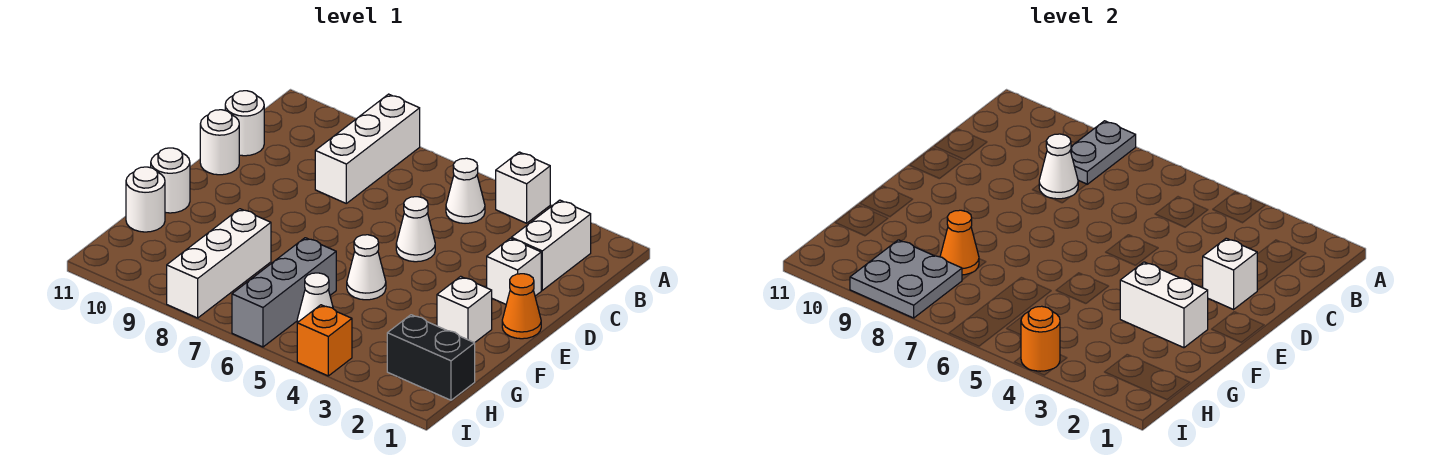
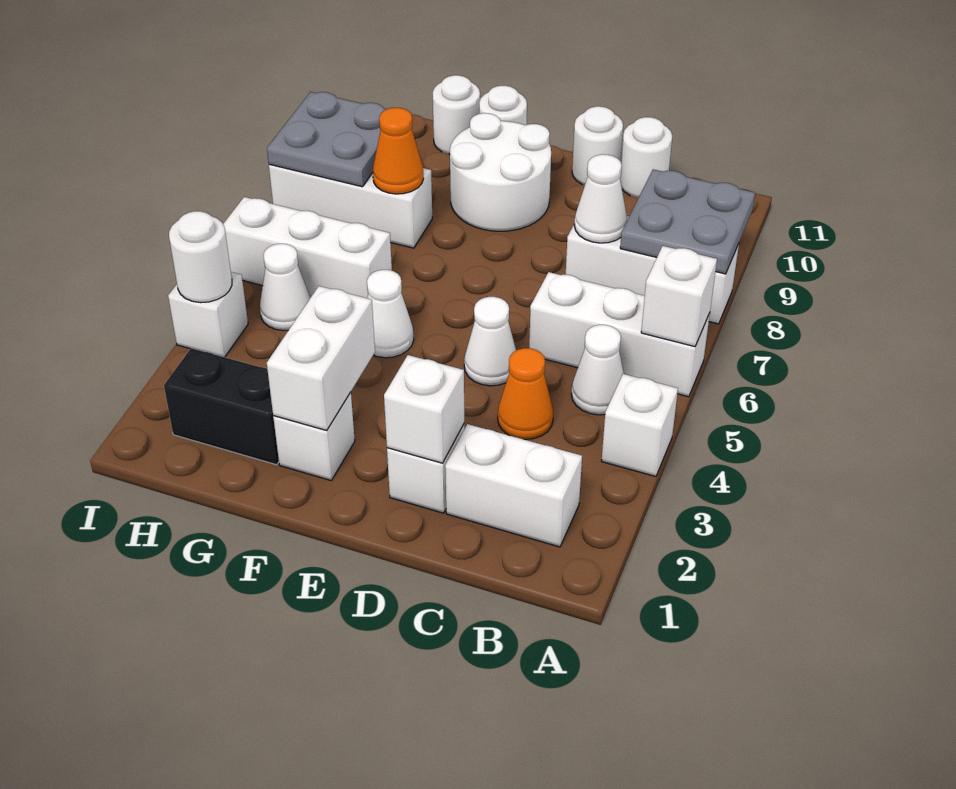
none -> white 1x3 brick [529,272,710,397]
none -> white 1x1 brick [641,246,717,347]
grey 1x2 plate [1070,121,1136,184] -> grey 2x2 plate [620,169,755,274]
orange 1x1 cone [502,274,541,339] -> orange 1x1 cone moved to [498,348,553,439]
none -> white 2x2 round brick [450,113,551,231]
grey 1x3 brick [232,238,336,347] -> white 1x3 brick [223,197,392,298]
black 1x2 brick [387,315,475,400] -> black 1x2 brick turned to [164,348,279,465]
orange 1x1 brick [297,305,352,376] -> white 1x1 brick [168,272,248,357]
orange 1x1 round brick [1021,306,1060,371] -> white 1x1 round brick [169,211,232,303]

